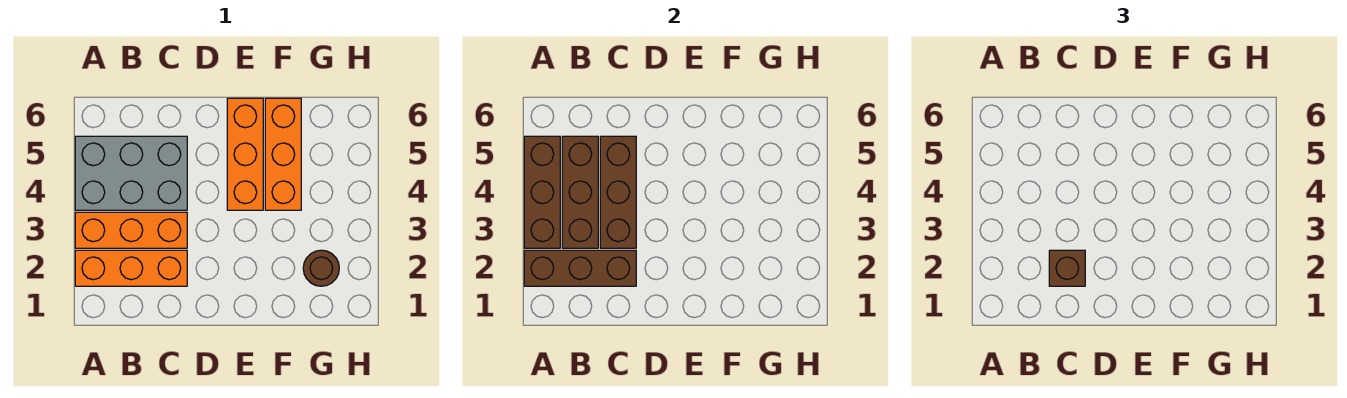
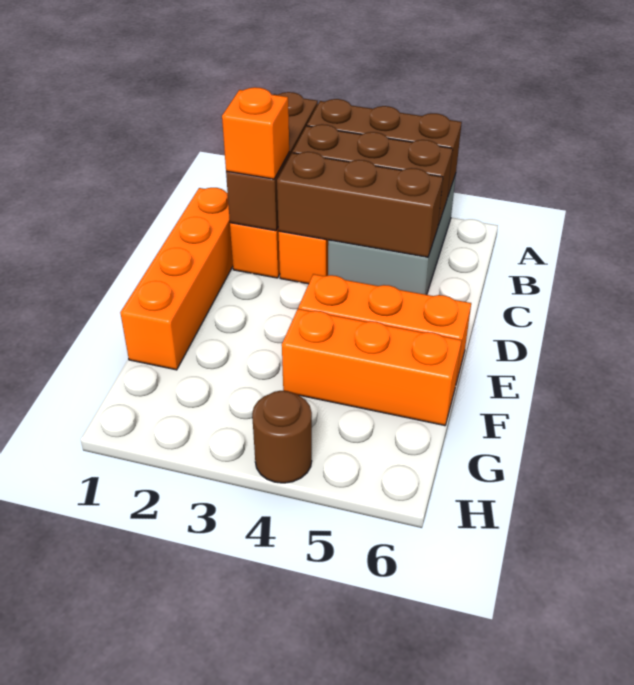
none -> orange 1x4 brick [120,188,233,370]
brown 1x1 brick [1049,250,1085,286] -> orange 1x1 brick [222,87,289,179]
brown 1x1 round brick [303,250,339,286] -> brown 1x1 round brick moved to [252,391,312,483]

